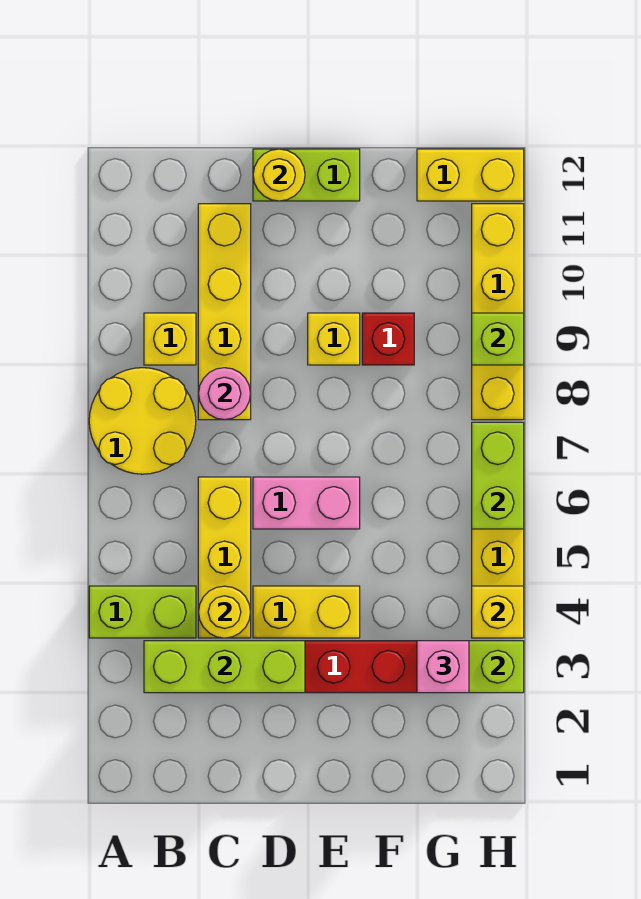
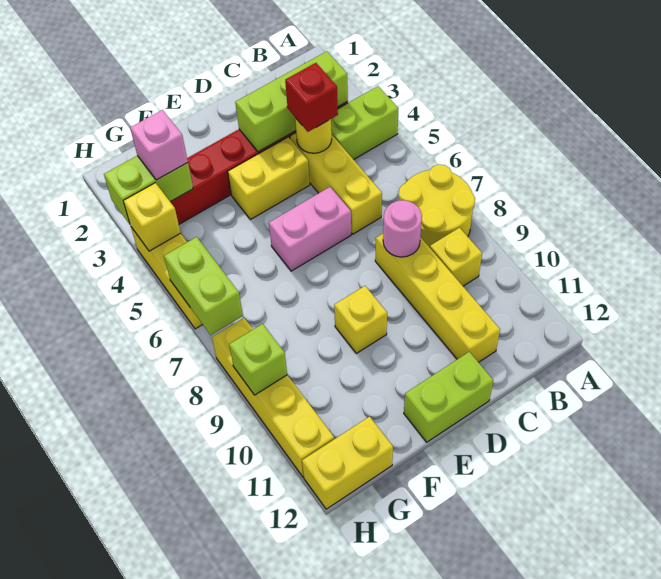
yellow 1x1 round brick [253,149,305,201] -> none
red 1x1 brick [362,313,414,365] -> red 1x1 brick moved to [285,63,338,132]

